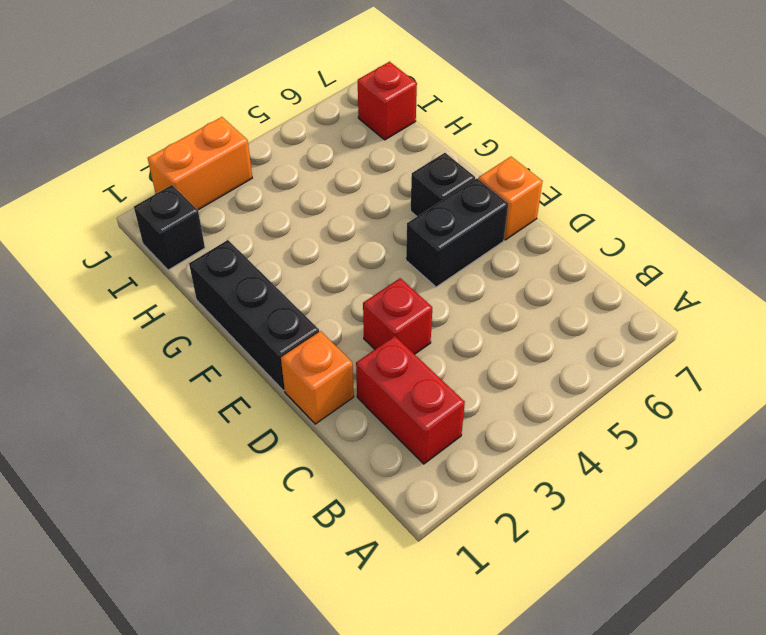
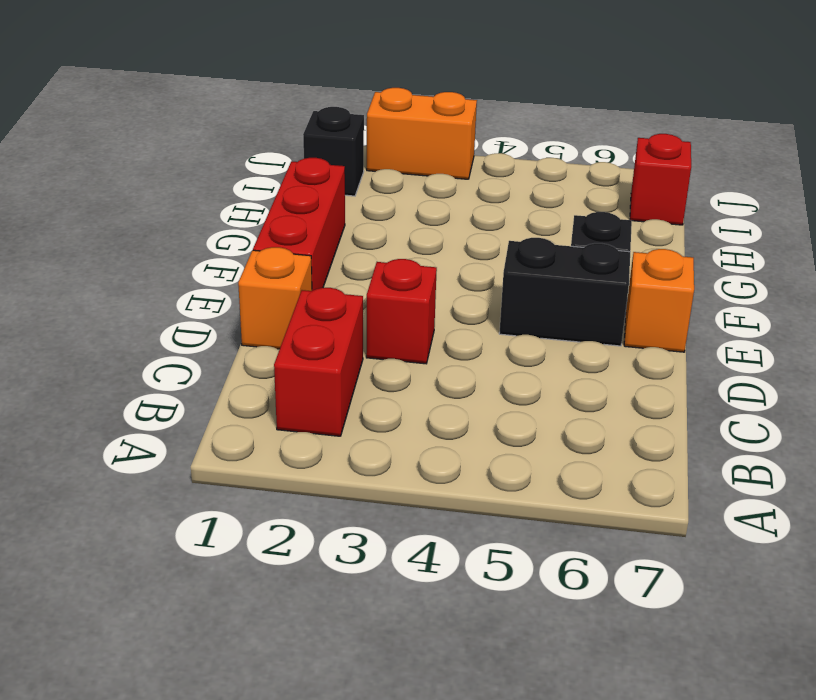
black 1x3 brick [189,240,319,391] -> red 1x3 brick [253,158,345,291]

